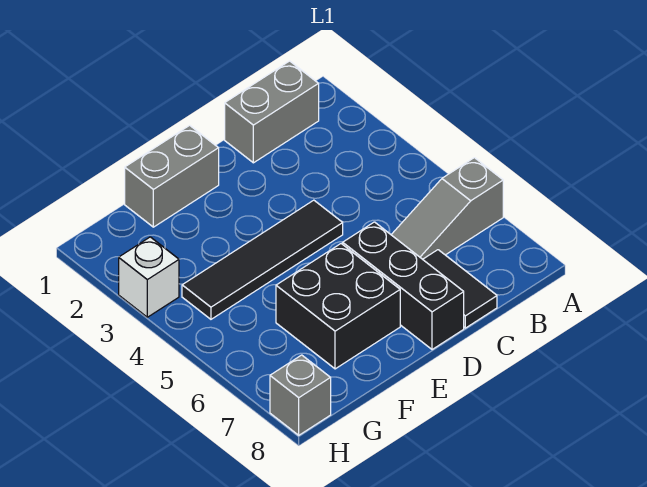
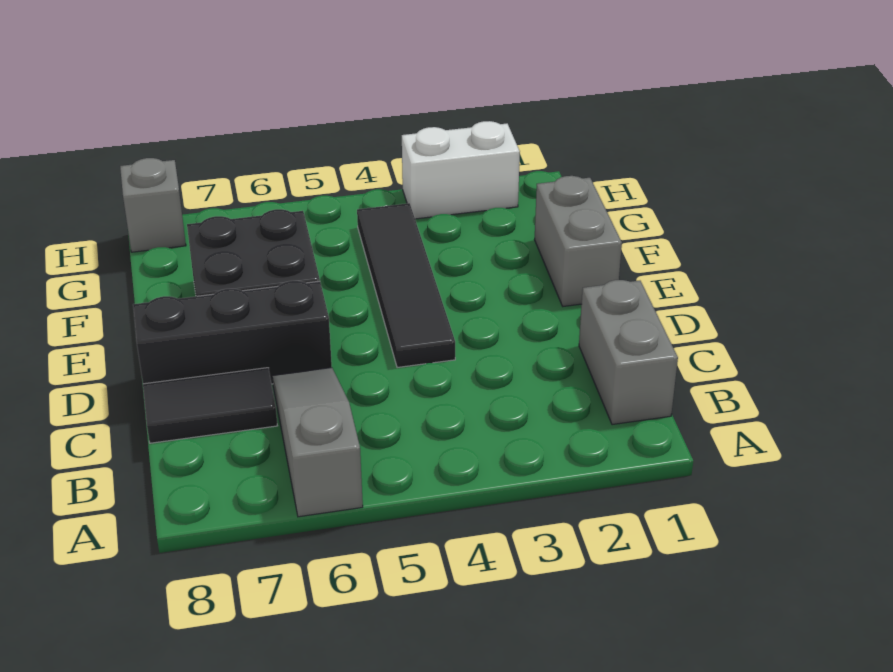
white 1x1 brick [119,237,179,317] -> white 1x2 brick [402,121,520,219]

